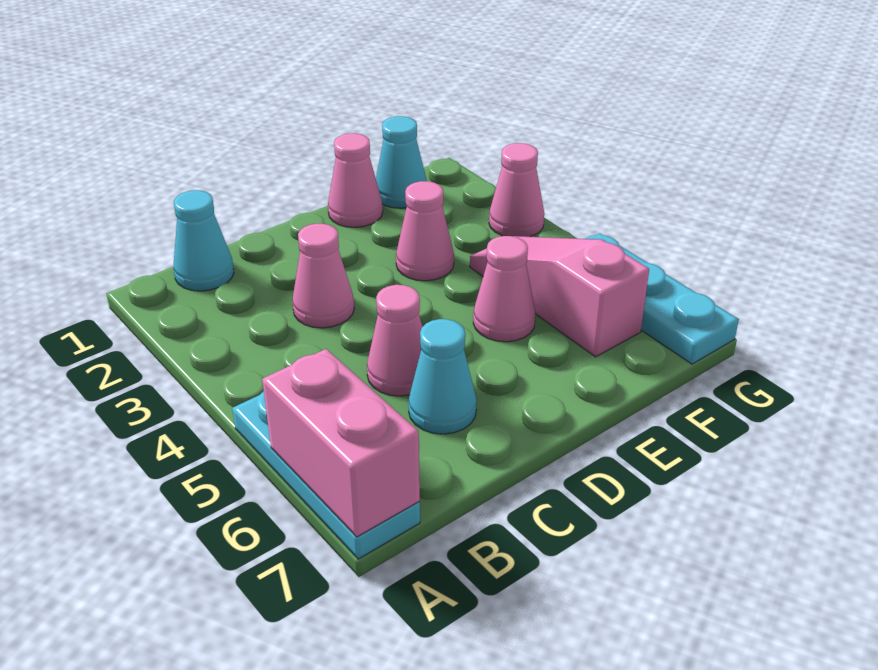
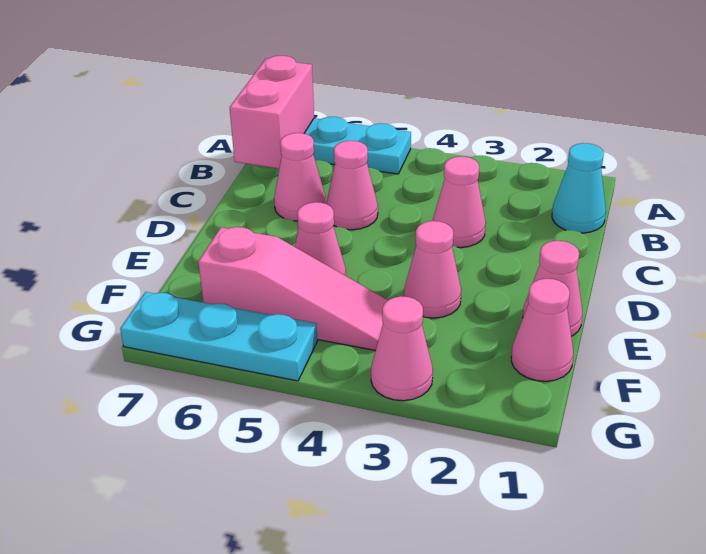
pink 1x2 brick [262,349,420,537] -> pink 1x2 brick turned to [230,56,314,169]
cyan 1x1 cone [408,319,477,434] -> pink 1x1 cone [274,133,326,221]
cyan 1x1 cone [376,116,427,208] -> pink 1x1 cone [511,279,573,381]

